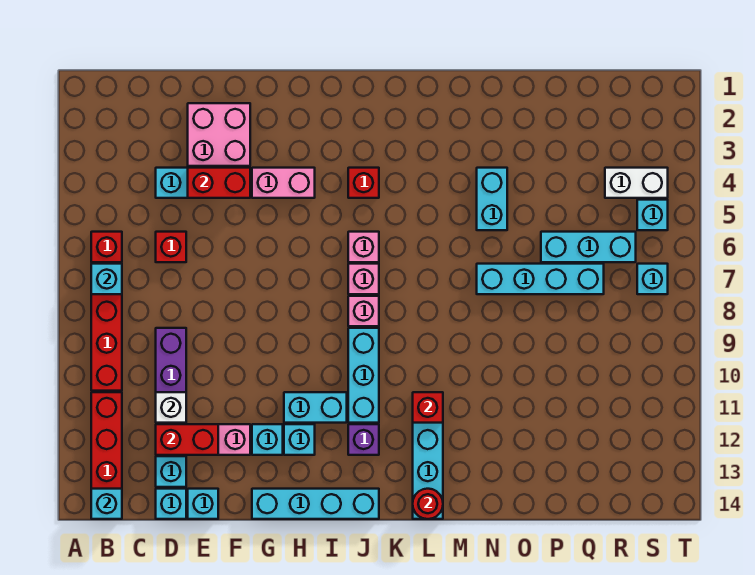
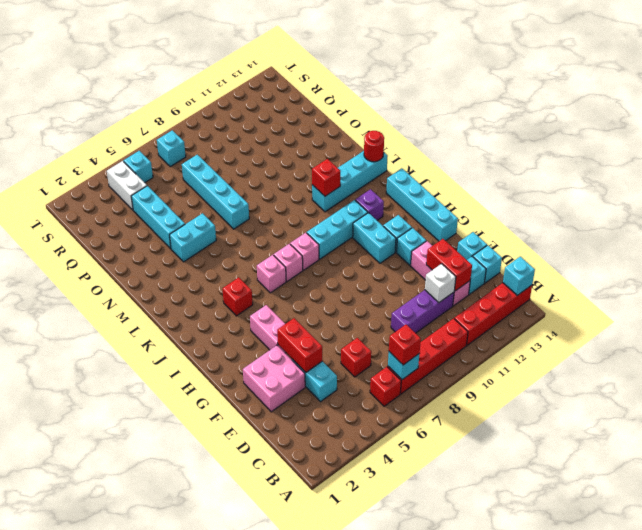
none -> red 1x1 brick [389,325,421,365]
cyan 1x3 brick [541,232,636,262] -> cyan 1x3 brick moved to [131,186,185,249]

